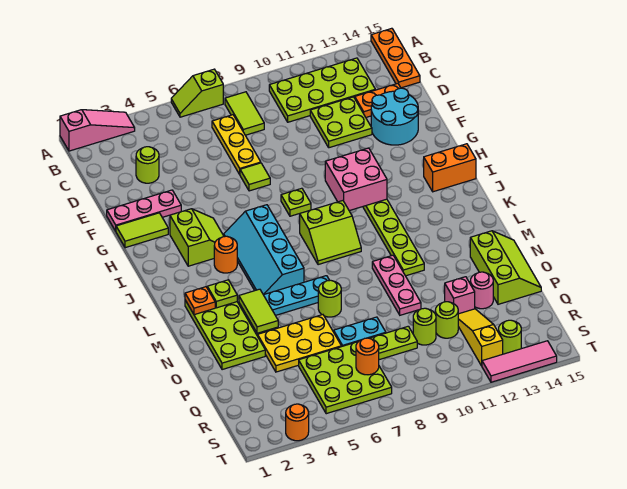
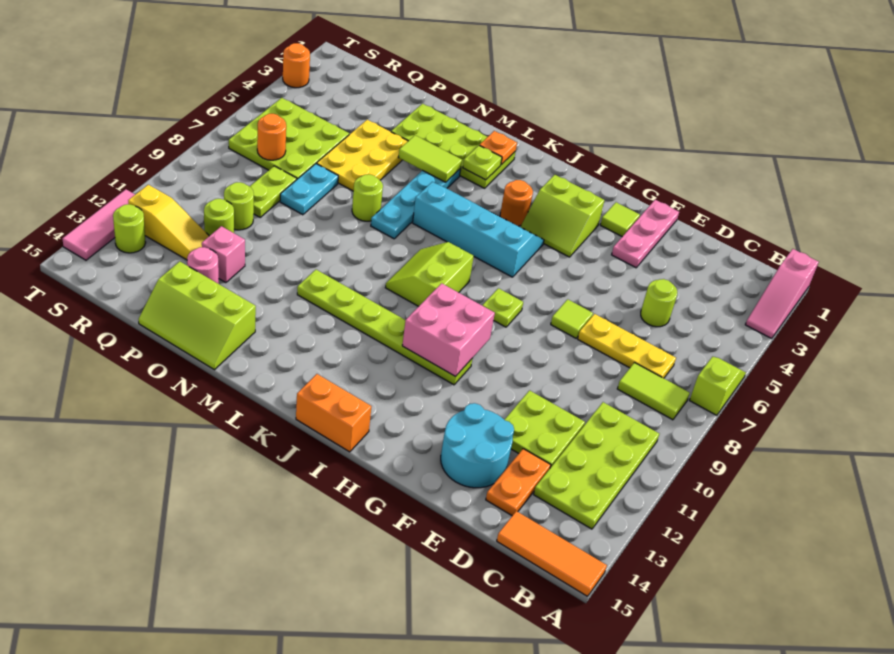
orange 1x3 plate [371,28,420,88] -> orange 1x3 tile [497,511,607,596]
lime 1x1 round brick [136,147,159,183] -> lime 1x1 round brick moved to [641,279,677,327]
lime 1x2 tile [116,213,168,248] -> lime 1x1 tile [600,202,640,237]
orange 1x2 brick [424,144,476,192] -> orange 1x2 brick turned to [296,374,371,452]
pink 1x3 plate [372,255,421,315] -> none

